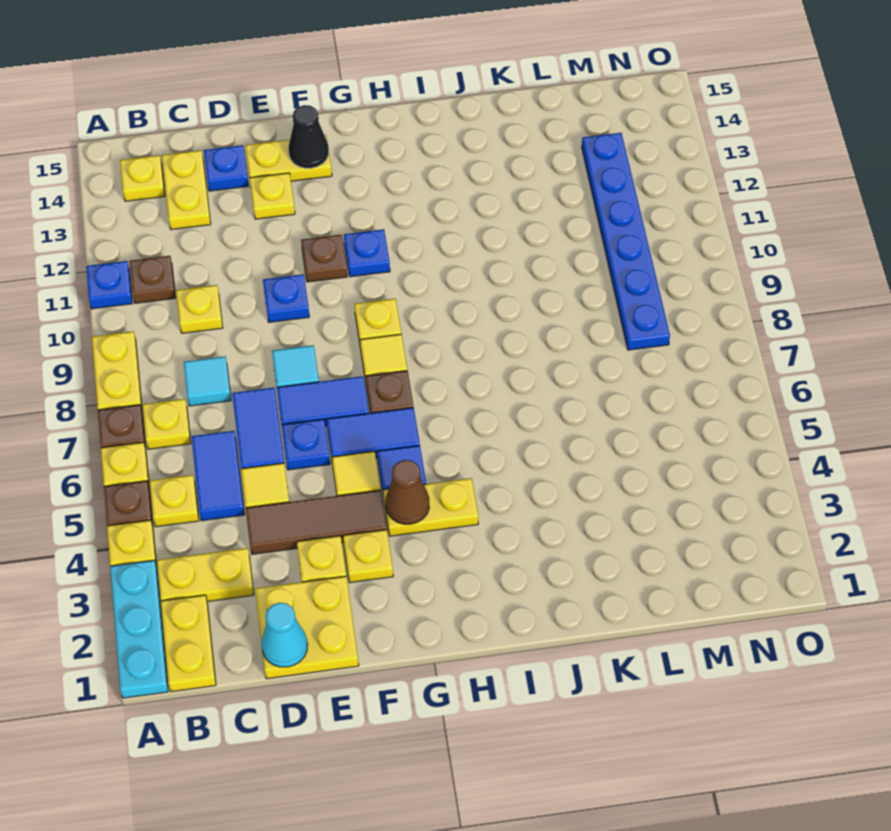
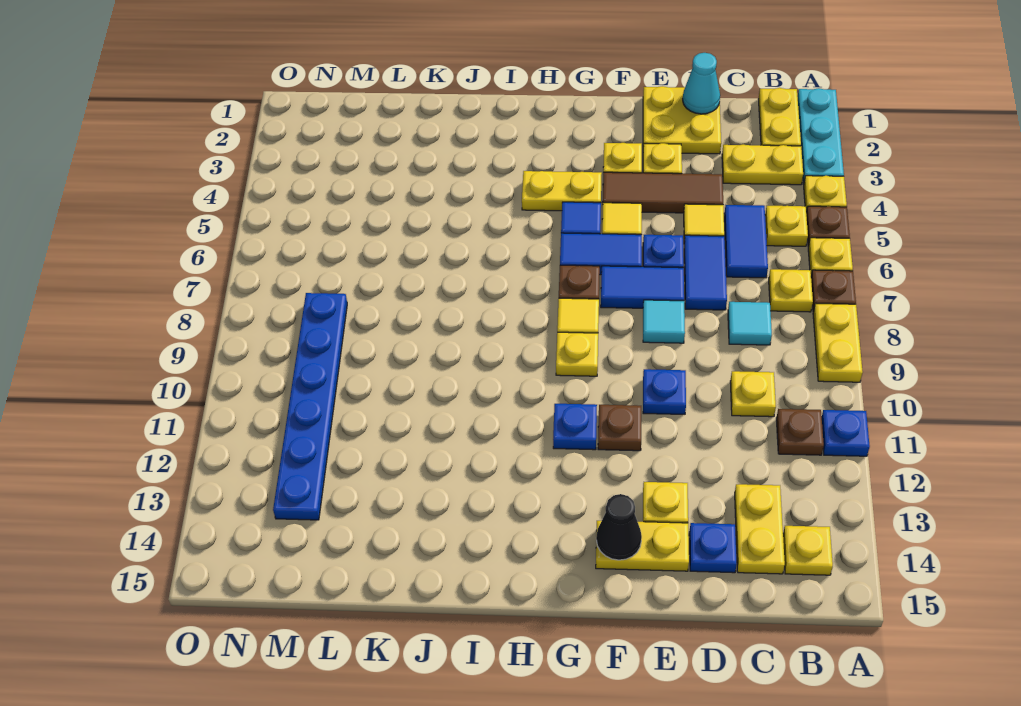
brown 1x1 cone [386,460,429,524] -> none

